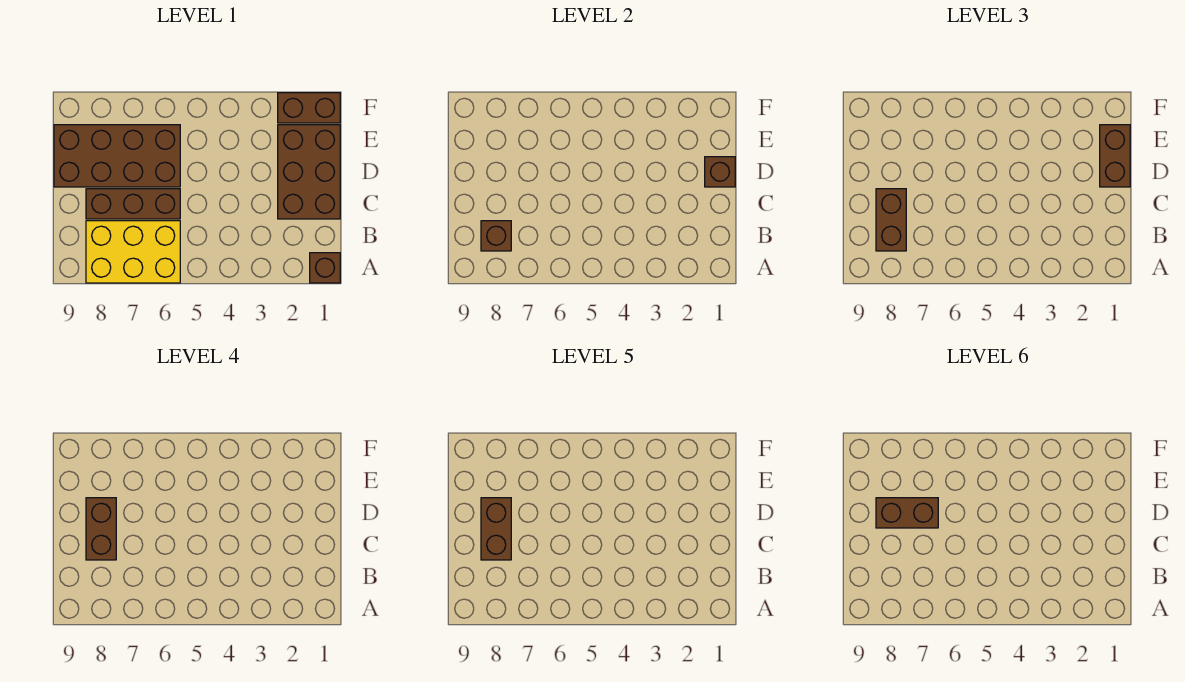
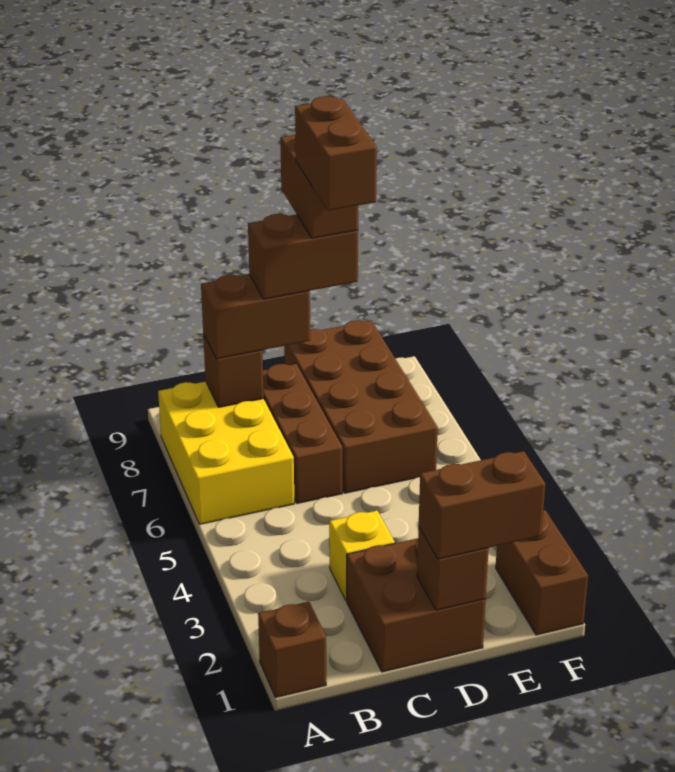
brown 2x3 brick [278,125,340,219] -> brown 2x2 brick [347,538,486,672]
none -> yellow 1x1 brick [329,511,395,600]
brown 1x2 brick [481,498,511,560] -> brown 1x2 brick turned to [280,135,358,238]

